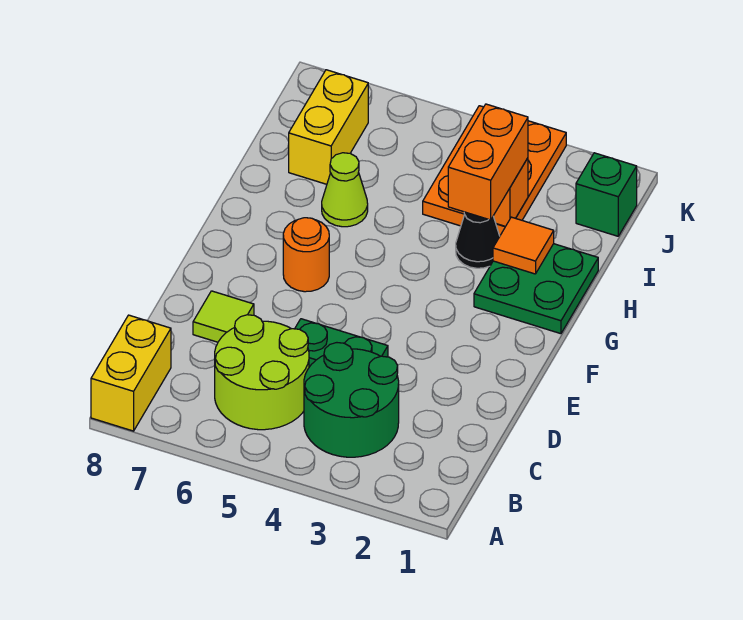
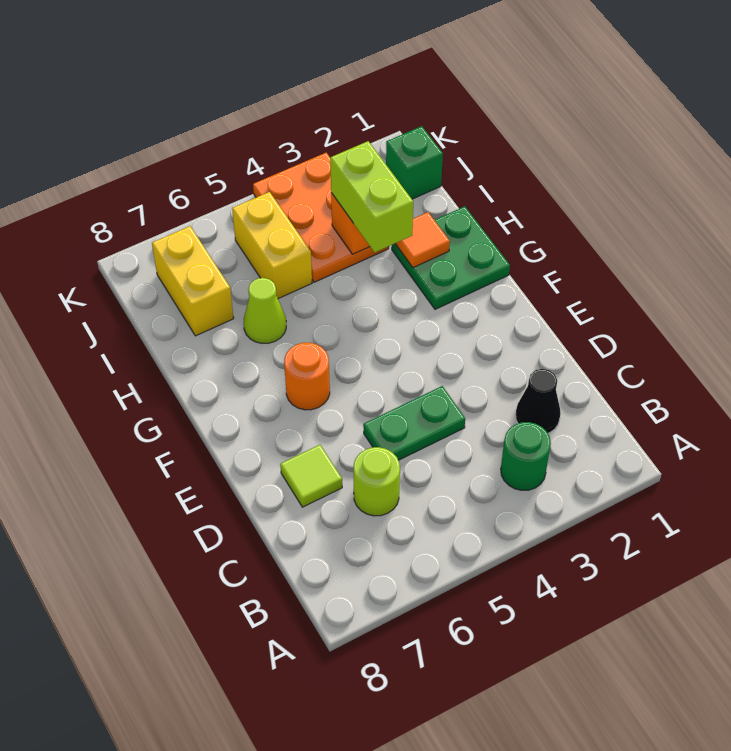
yellow 1x2 brick [91,315,171,431] -> yellow 1x2 brick moved to [232,192,312,299]
green 2x2 round brick [304,343,399,457] -> green 1x1 round brick [501,422,551,490]
lime 2x2 round brick [215,315,309,430] -> lime 1x1 round brick [354,447,400,516]
black 1x1 cone [456,212,500,268] -> black 1x1 cone moved to [516,369,561,433]
orange 1x2 brick [448,104,528,220] -> lime 1x2 brick [330,141,413,252]

